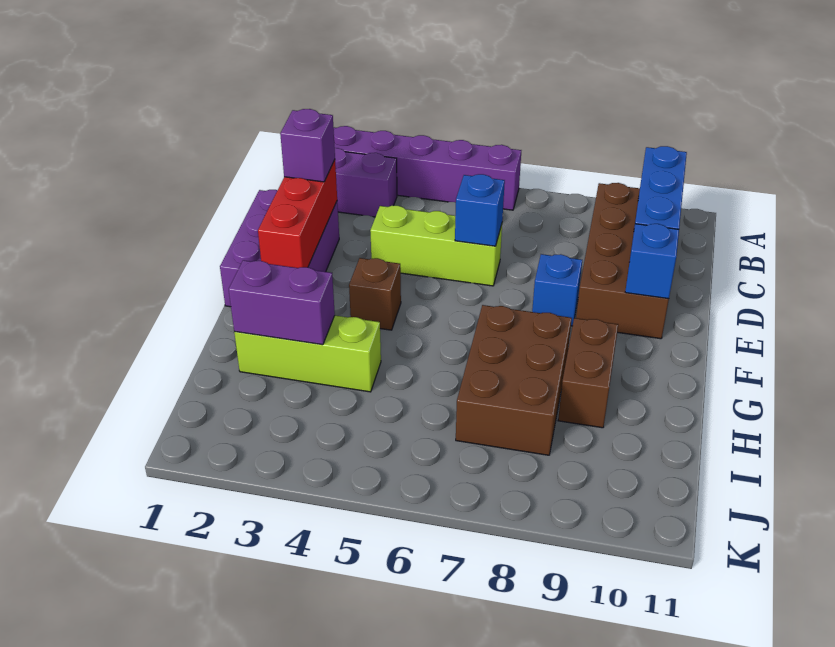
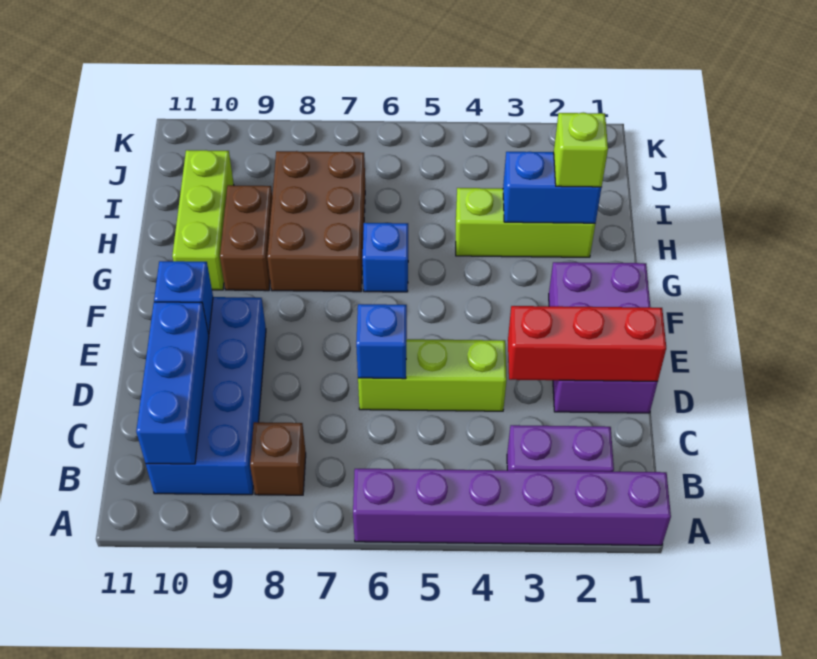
brown 2x4 brick [576,183,669,339] -> blue 2x4 brick [146,297,266,495]
red 1x3 brick [258,160,337,268] -> red 1x3 brick turned to [508,306,666,382]
purple 1x1 brick [280,109,335,182] -> none
blue 1x1 brick [532,254,582,326] -> blue 1x1 brick moved to [363,223,408,292]
brown 1x1 brick [349,258,401,330] -> brown 1x1 brick moved to [250,422,306,495]
none -> lime 1x3 brick [172,150,234,290]
purple 1x2 brick [229,260,335,345] -> blue 1x2 brick [503,152,601,223]
none -> lime 1x1 brick [554,112,608,187]

